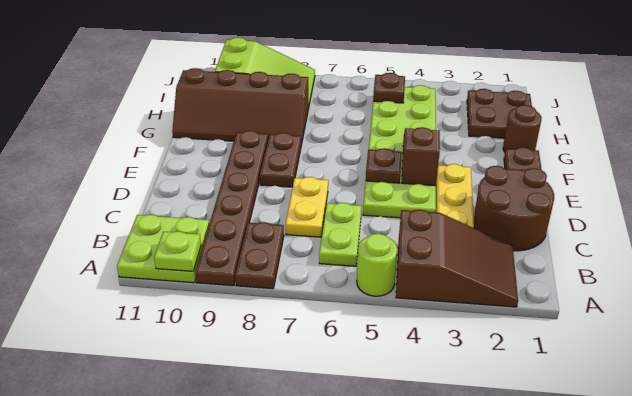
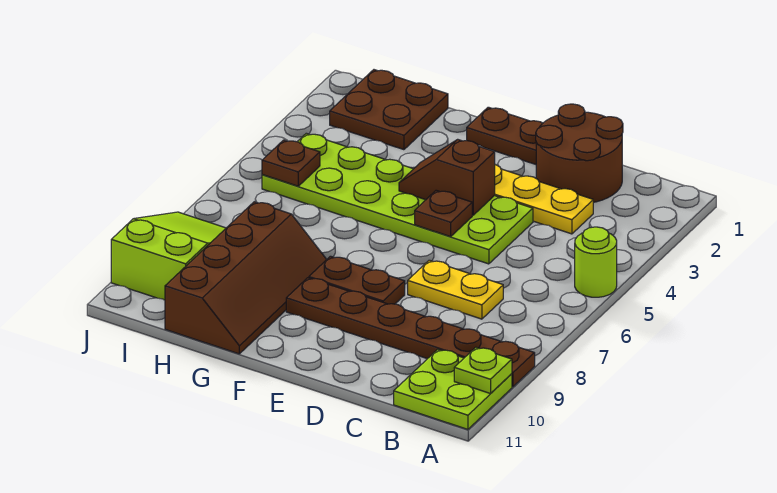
brown 2x3 slope [396,210,518,307] -> none
brown 1x2 plate [235,222,284,289] -> none
lime 1x2 plate [319,203,362,266] -> none
brown 1x1 round brick [503,105,542,152] -> none

